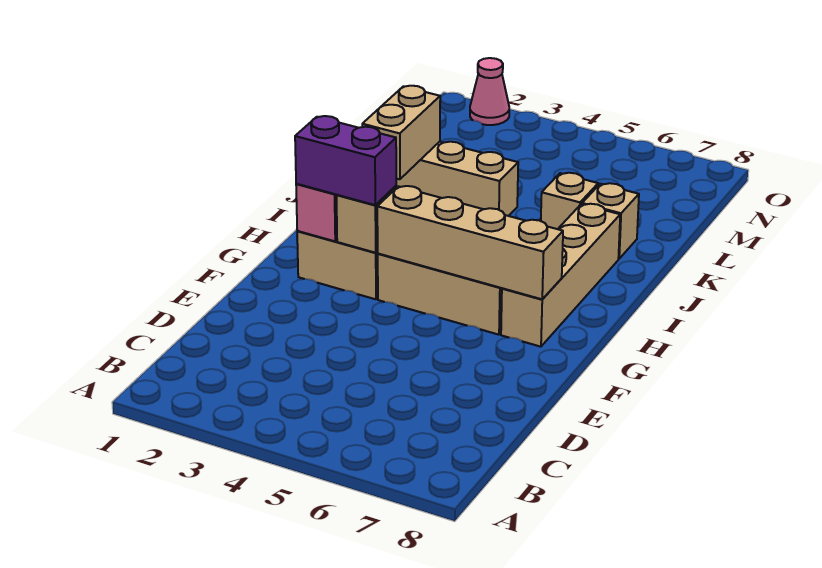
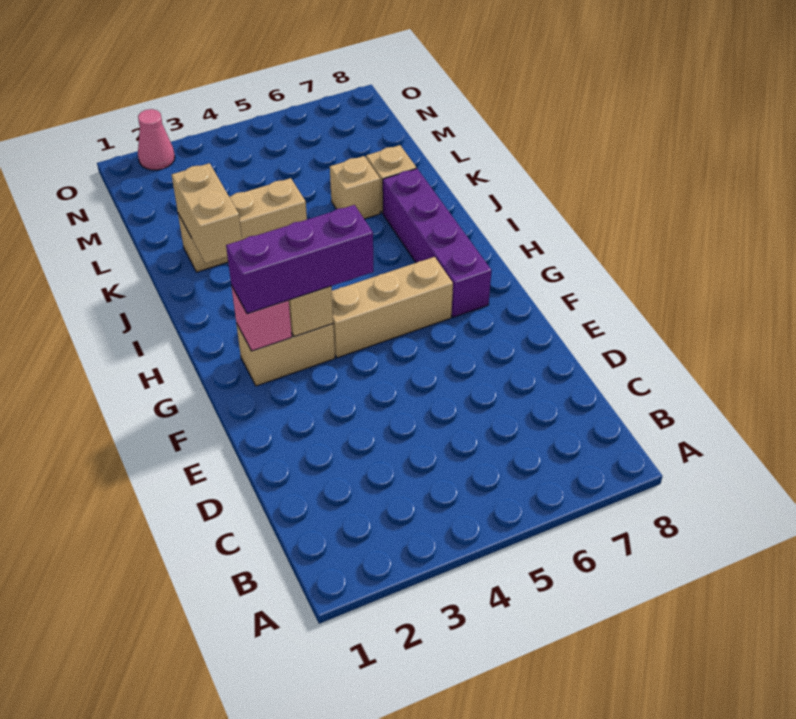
purple 1x2 brick [295,116,396,205] -> purple 1x3 brick [226,205,374,314]
tan 1x4 brick [377,186,563,299] -> none
tan 1x4 brick [501,204,620,347] -> purple 1x4 brick [383,168,491,317]

